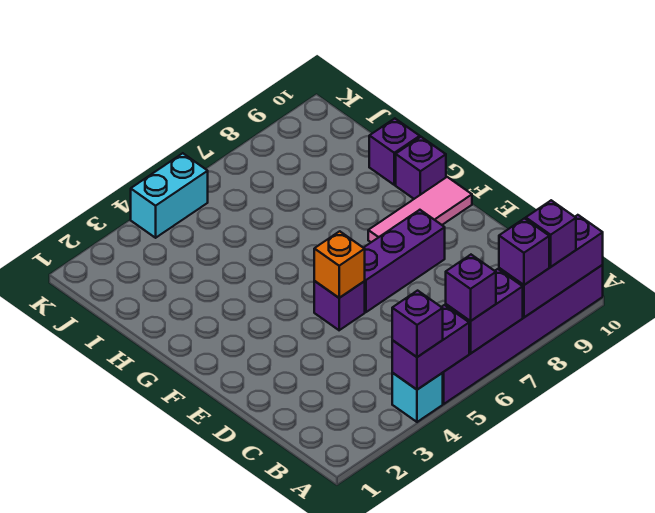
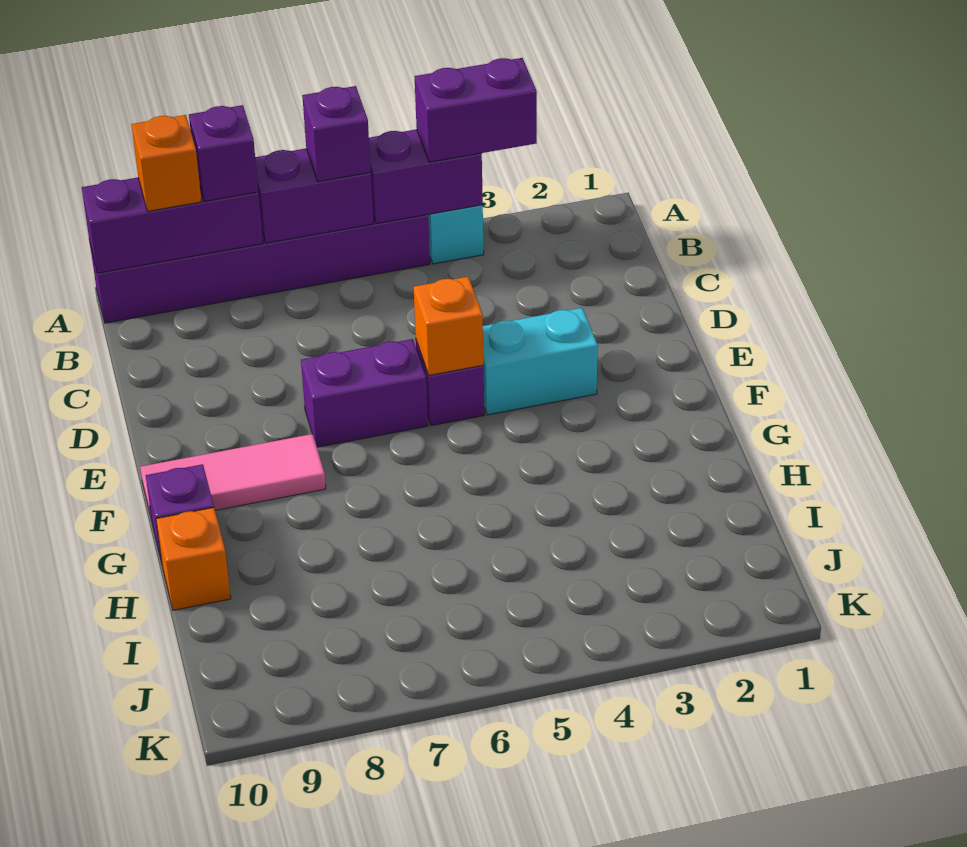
purple 1x1 brick [392,291,443,357] -> purple 1x2 brick [415,58,537,162]
purple 1x1 brick [526,200,576,267] -> orange 1x1 brick [131,115,202,211]
purple 1x3 brick [364,210,445,312] -> purple 1x2 brick [301,339,428,447]
purple 1x1 brick [369,118,420,185] -> orange 1x1 brick [156,508,231,610]
cyan 1x2 brick [131,153,208,238] -> cyan 1x2 brick moved to [483,308,598,415]

